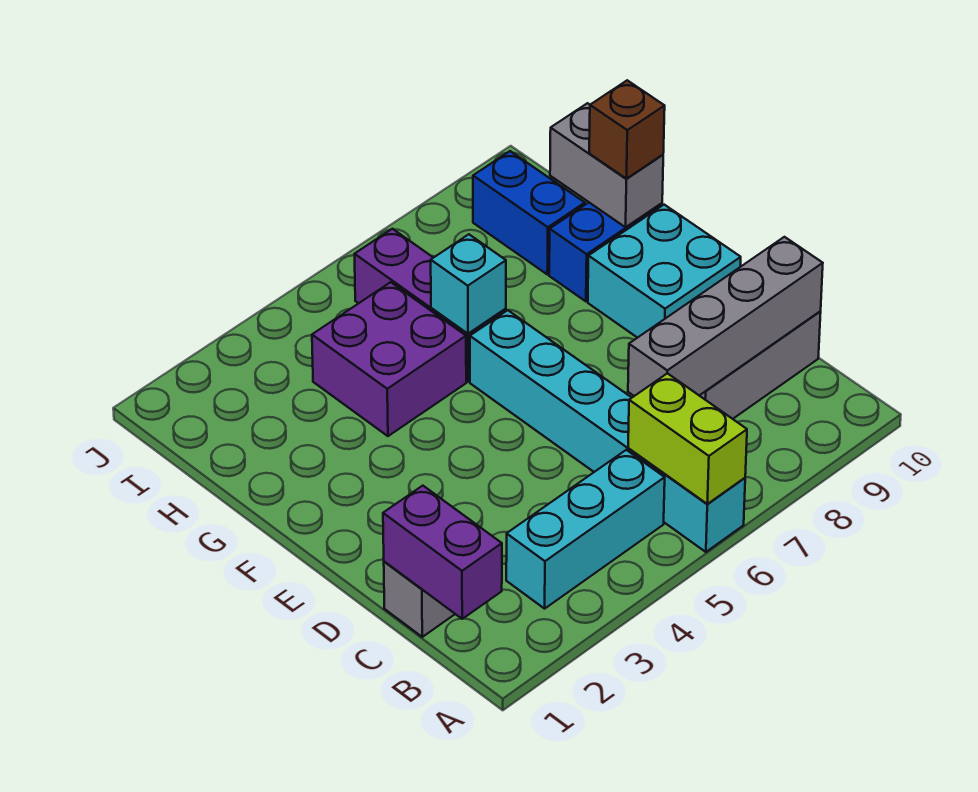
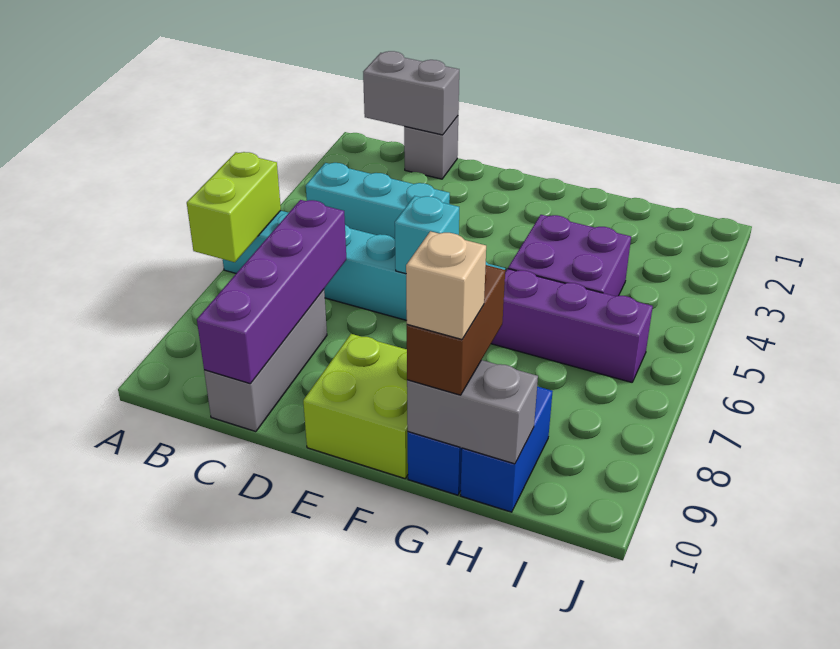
lime 1x2 brick [628,373,747,504] -> lime 1x2 brick turned to [187,152,281,262]
purple 1x2 brick [383,486,502,619] -> grey 1x2 brick [363,51,459,135]
cyan 1x3 brick [506,450,665,609] -> cyan 1x3 brick turned to [306,163,450,239]
grey 1x4 brick [628,237,823,396] -> purple 1x4 brick [197,200,346,383]
cyan 2x2 brick [588,205,741,338] -> lime 2x2 brick [303,334,408,478]
cyan 1x1 brick [431,234,506,334] -> cyan 1x1 brick moved to [395,196,459,274]
brown 1x1 brick [589,80,665,179] -> brown 1x2 brick [407,265,505,395]
none -> tan 1x1 brick [406,231,486,339]
blue 1x2 brick [473,151,585,275] -> blue 1x2 brick turned to [460,386,553,512]

